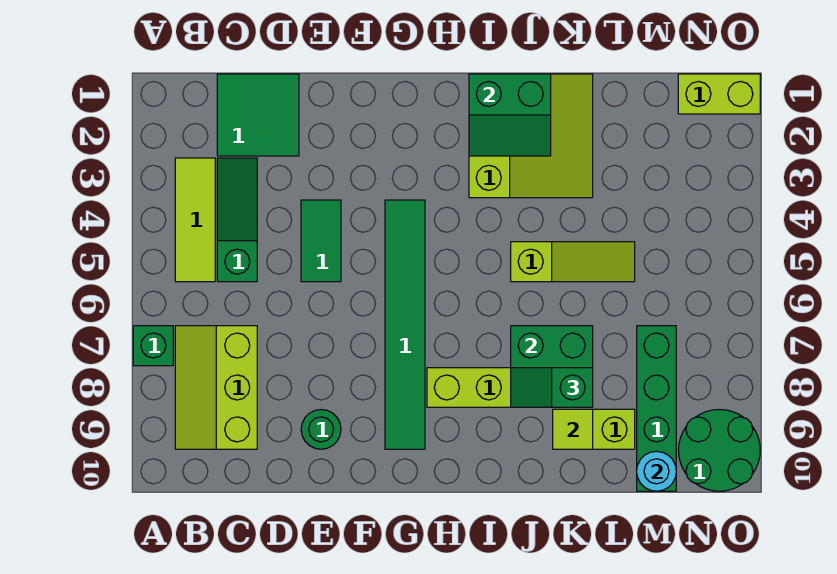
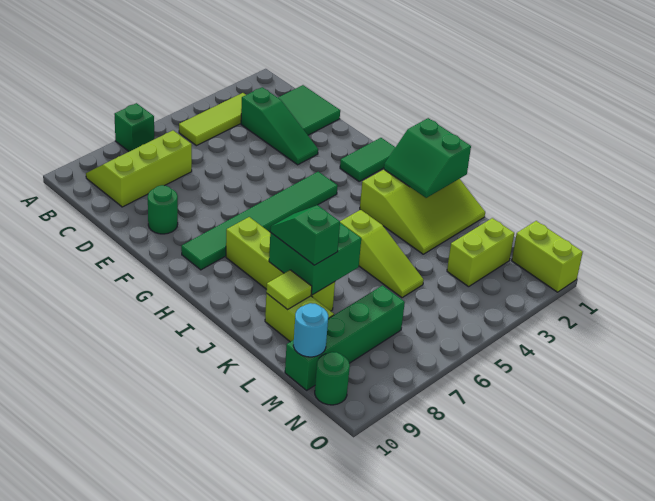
green 1x3 slope [217,158,257,282] -> green 1x3 slope turned to [241,87,318,165]
green 1x2 tile [301,200,341,282] -> green 1x2 tile moved to [340,138,395,181]
none -> lime 1x2 brick [447,218,514,287]
green 2x2 round brick [678,409,760,491] -> green 1x1 round brick [315,352,350,405]

